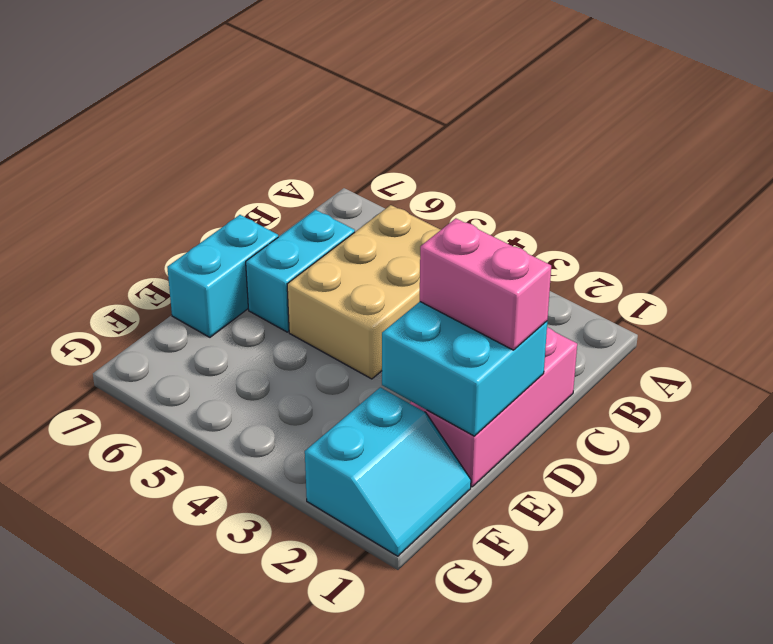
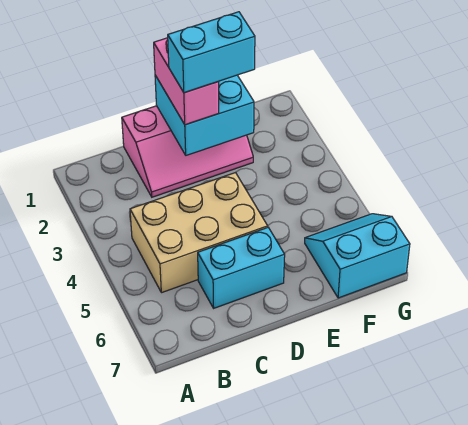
cyan 1x2 brick [167,215,278,337] -> cyan 1x2 brick moved to [168,12,255,93]
cyan 2x2 slope [305,387,471,556] -> cyan 2x2 slope moved to [305,214,410,298]

